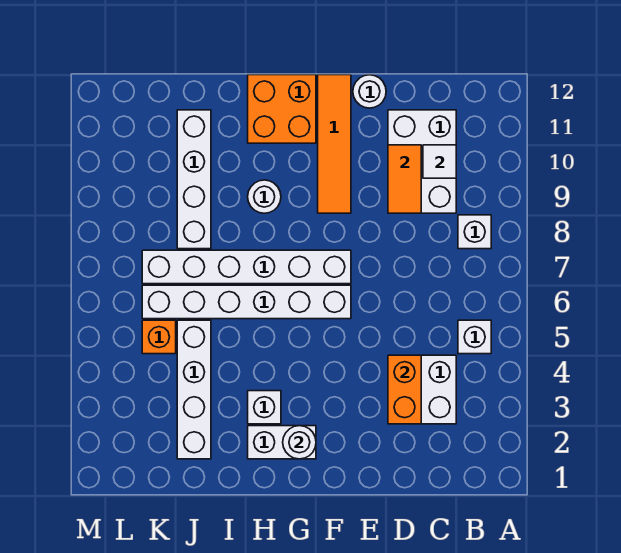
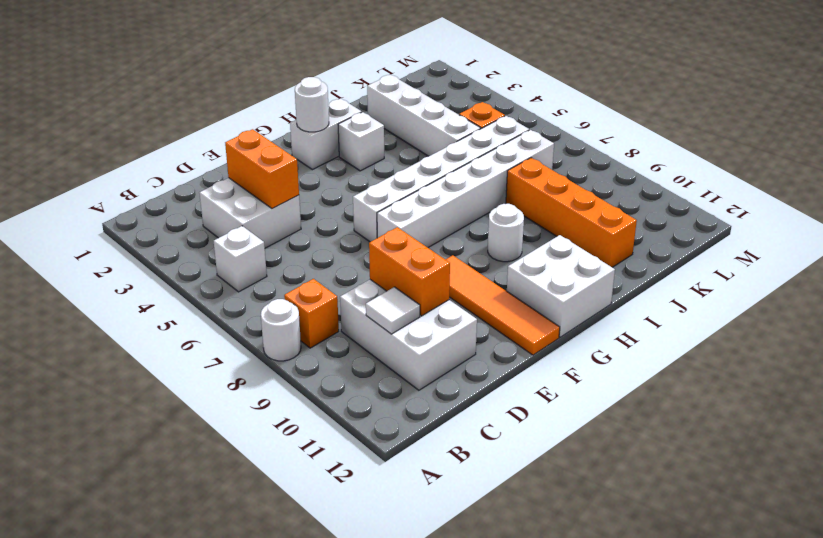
white 1x1 brick [458,215,491,249] -> orange 1x1 brick [284,279,339,348]
orange 1x2 tile [388,145,421,213] -> orange 1x2 brick [369,227,450,316]
white 1x1 round brick [353,75,386,108] -> white 1x1 round brick moved to [261,299,301,361]
orange 2x2 brick [248,75,316,143] -> white 2x2 brick [507,235,615,337]
white 1x4 brick [177,110,211,249] -> orange 1x4 brick [506,158,637,267]

